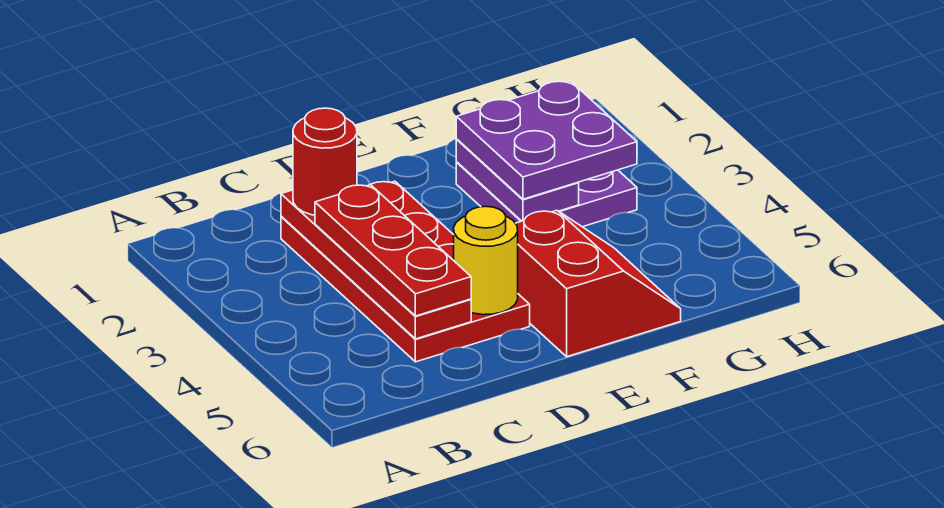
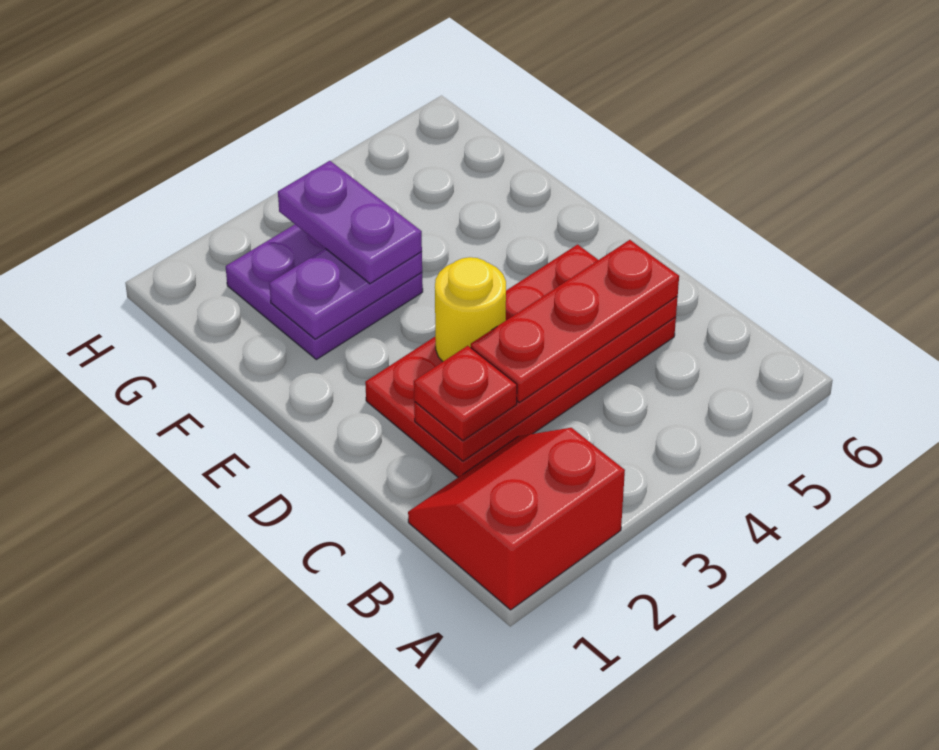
red 1x1 round brick [293,108,357,215] -> red 1x1 plate [414,346,517,441]
yellow 1x1 round brick [454,206,518,315] -> yellow 1x1 round brick moved to [435,257,506,362]
red 2x2 slope [515,210,681,357] -> red 2x2 slope moved to [408,428,625,610]
purple 2x2 plate [456,81,637,199] -> purple 1x2 plate [278,161,422,284]

